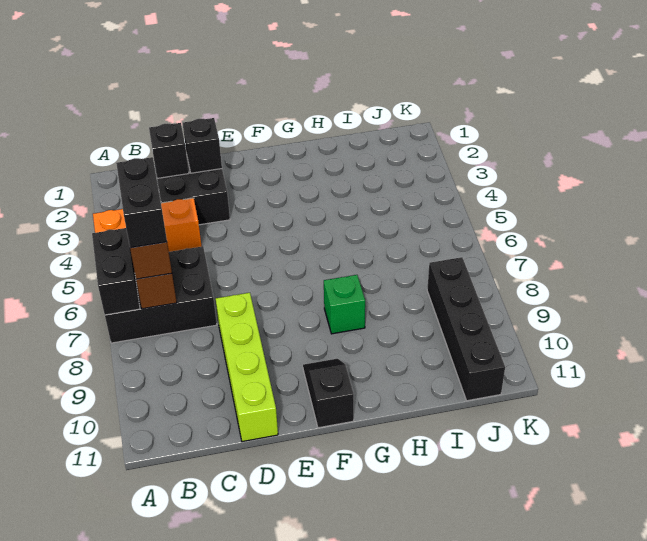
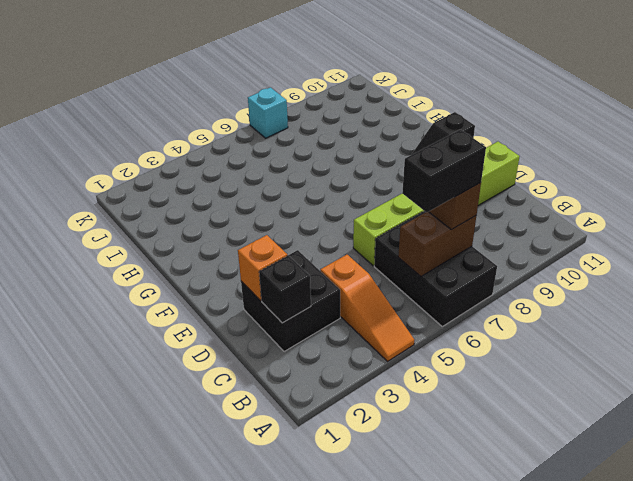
orange 1x3 brick [93,198,202,252] -> orange 1x3 slope [320,255,414,361]
black 1x2 brick [92,228,140,315] -> none
black 1x1 brick [183,118,222,173] -> orange 1x1 brick [238,235,288,301]
lime 1x4 brick [216,293,278,442] -> lime 1x6 brick [353,142,520,266]
green 1x1 brick [324,275,365,334] -> none
black 1x4 brick [427,257,505,401] -> none
none -> cyan 1x1 brick [248,87,288,138]

